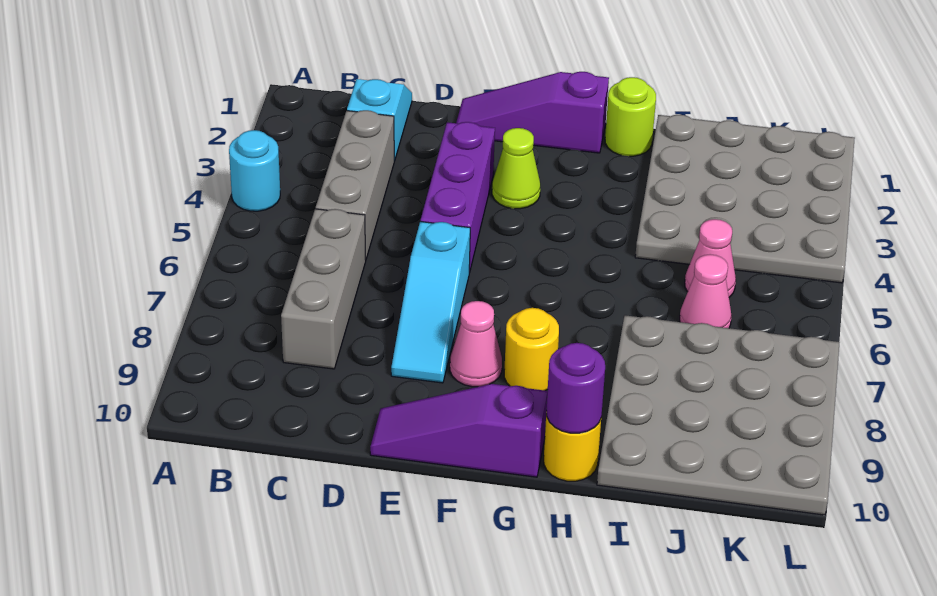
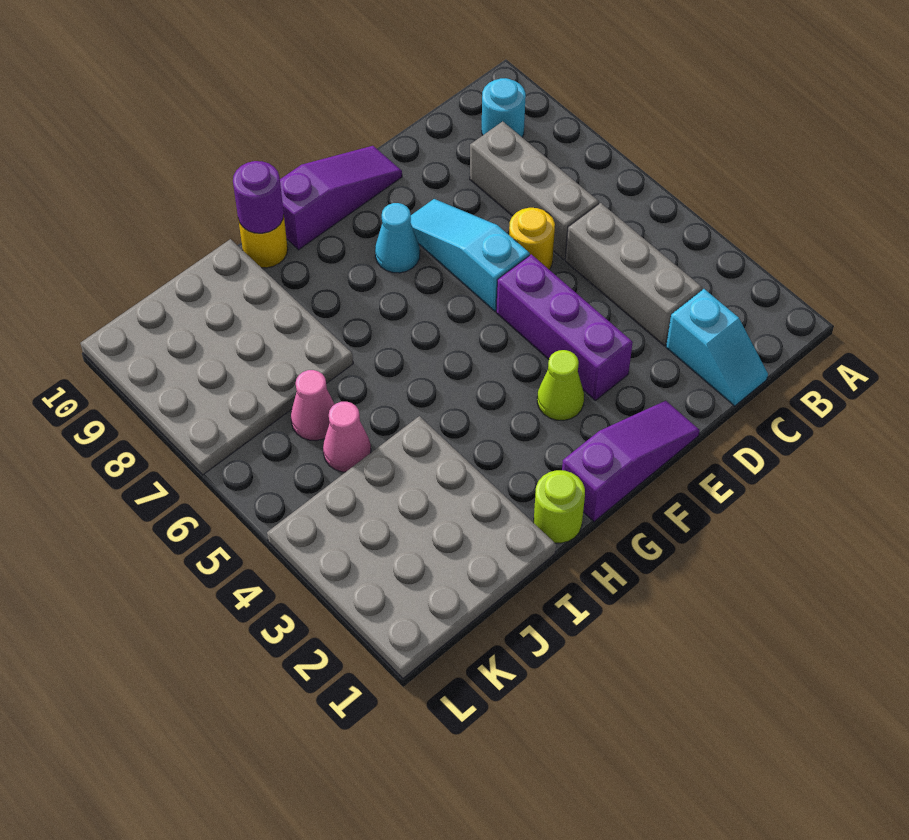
cyan 1x1 round brick [229,130,280,211] -> cyan 1x1 round brick moved to [482,78,526,137]
pink 1x1 cone [450,301,502,387] -> cyan 1x1 cone [375,203,420,273]
yellow 1x1 round brick [504,308,559,391] -> yellow 1x1 round brick moved to [509,208,555,269]

